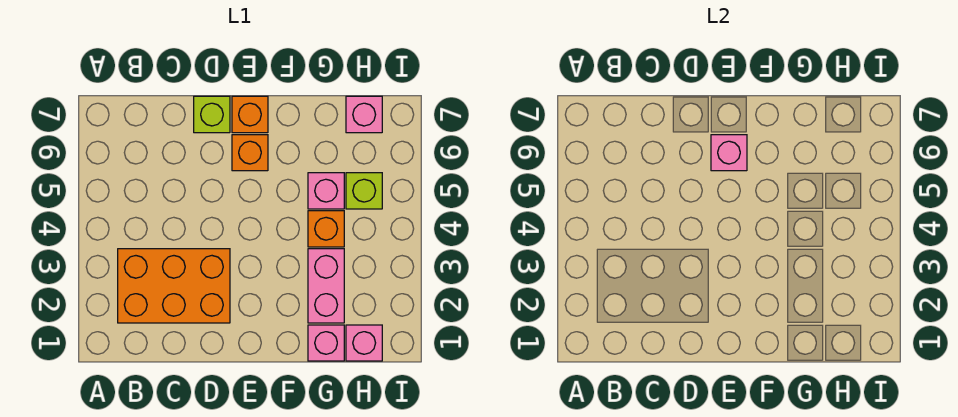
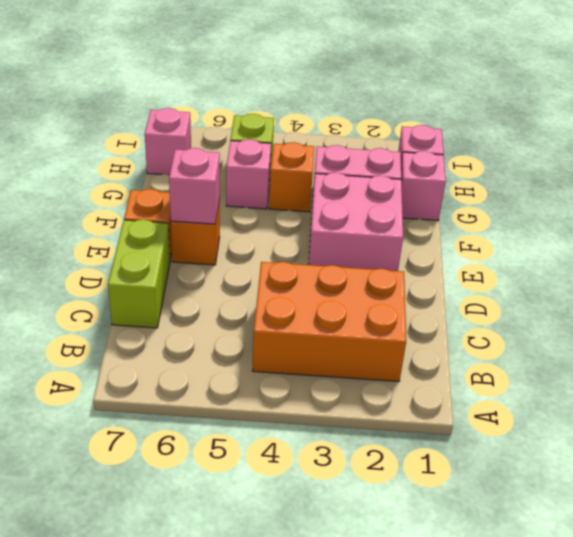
orange 2x3 brick [118,249,230,323] -> orange 2x3 brick turned to [252,262,406,382]
lime 1x1 brick [194,96,230,133] -> lime 1x2 brick [108,219,170,328]
none -> pink 2x2 brick [309,173,403,271]

